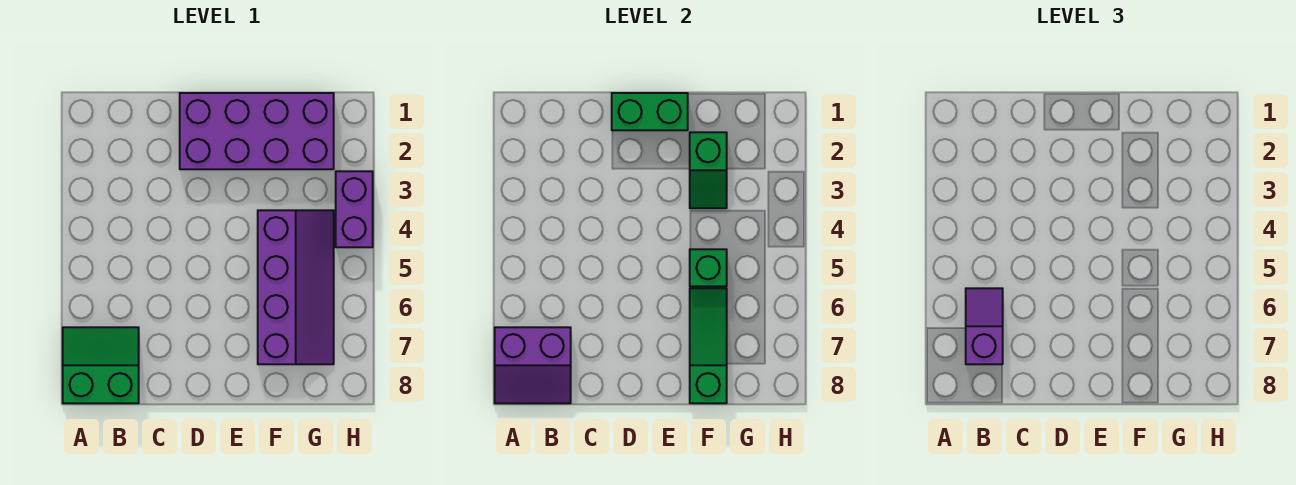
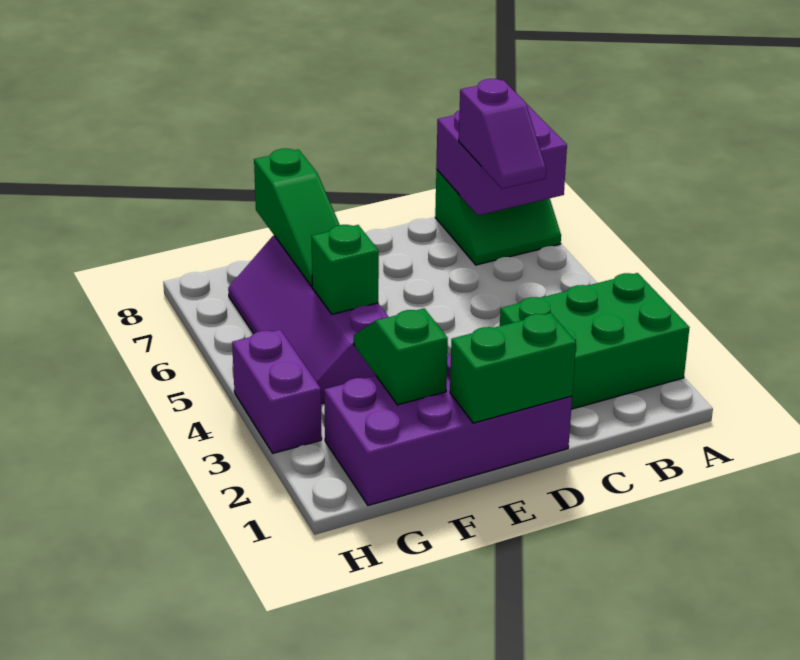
none -> green 2x3 brick [500,273,690,409]
purple 2x2 slope [495,327,571,403] -> purple 2x2 brick [436,104,567,215]

